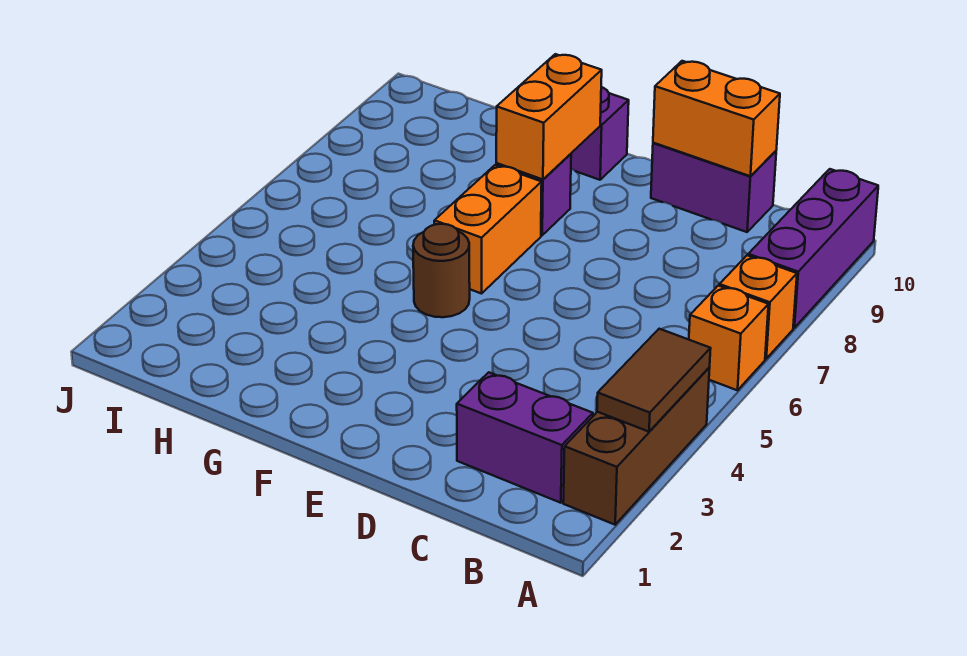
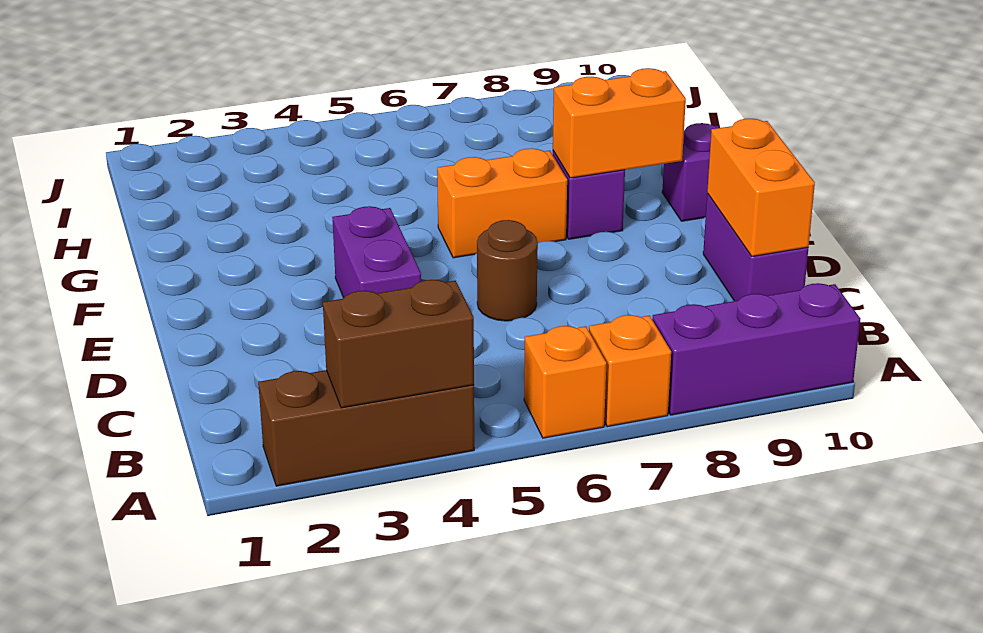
brown 1x2 tile [597,329,711,432] -> brown 1x2 brick [323,280,474,408]
purple 1x2 brick [457,372,593,503] -> purple 1x2 brick moved to [332,206,421,298]
brown 1x1 round brick [413,224,470,317] -> brown 1x1 round brick moved to [477,220,538,321]

